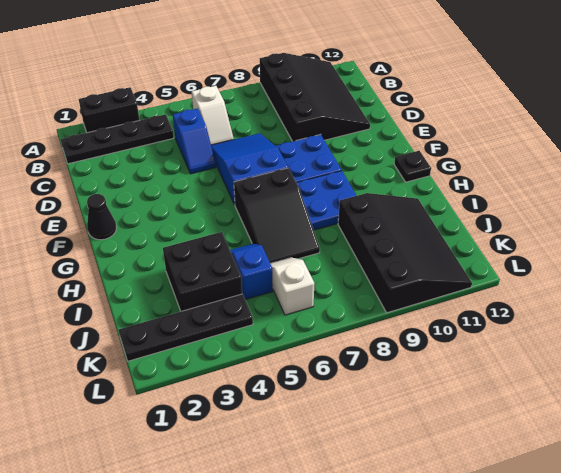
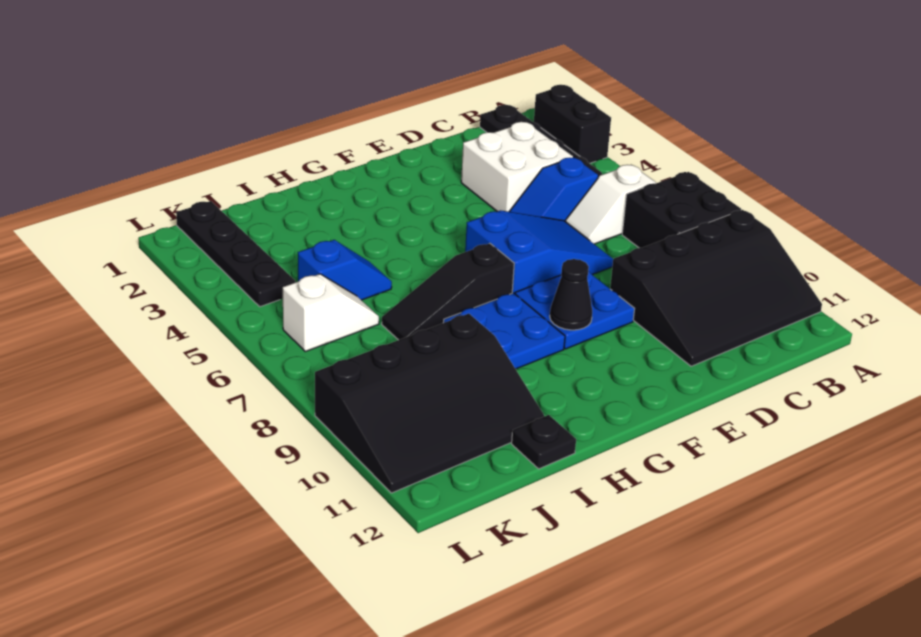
none -> white 2x2 brick [461,122,573,212]
black 1x1 cone [87,194,117,240] -> black 1x1 cone moved to [550,259,592,330]
black 2x3 slope [234,168,320,263] -> black 1x3 slope [382,243,514,340]
black 1x1 plate [394,151,431,182] -> black 1x1 plate moved to [512,415,576,469]
black 2x2 brick [163,232,242,311] -> black 2x2 brick moved to [622,172,741,248]

